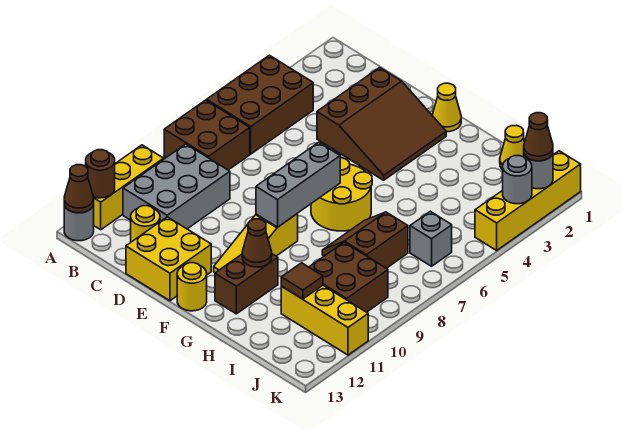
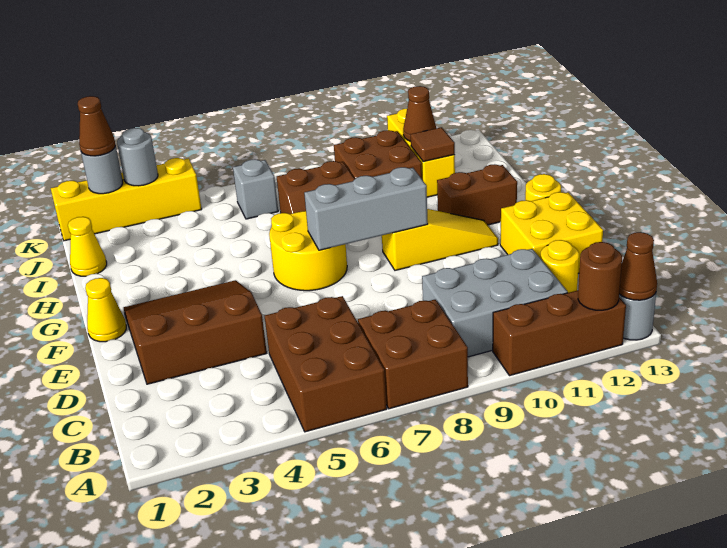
brown 2x3 brick [207,55,313,154] -> brown 2x3 brick turned to [265,296,387,432]
yellow 1x3 brick [93,145,163,230] -> brown 1x3 brick [493,290,626,376]
brown 1x1 cone [242,219,272,267] -> brown 1x1 cone moved to [403,86,436,141]

